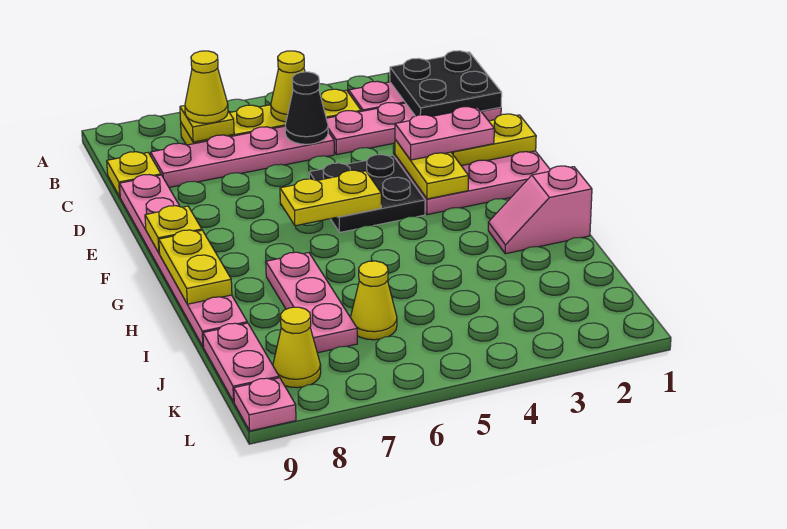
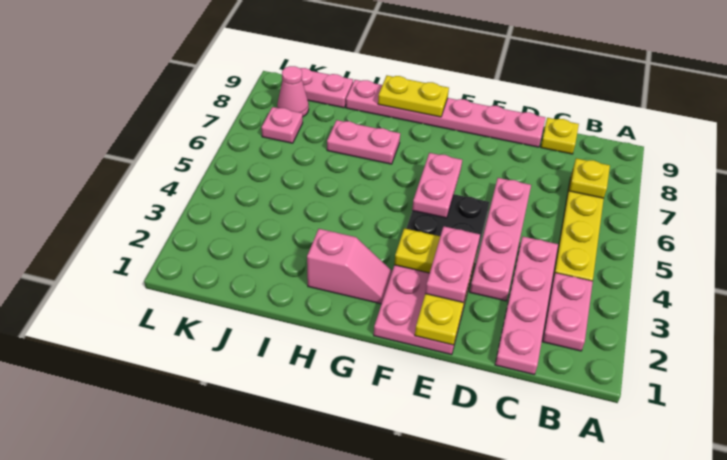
black 2x2 plate [390,51,502,116] -> none
yellow 1x1 cone [271,51,305,122] -> none
yellow 1x1 cone [185,51,228,123] -> none
pink 1x4 plate [151,126,334,187] -> pink 1x4 plate moved to [470,178,531,301]
black 1x1 cone [285,72,328,144] -> none
yellow 1x2 plate [280,170,381,226] -> pink 1x2 plate [412,153,462,218]
yellow 1x1 plate [145,206,202,253] -> none
pink 1x2 slope [488,166,592,254] -> pink 1x2 slope turned to [307,229,392,304]
pink 1x3 plate [266,252,357,353] -> pink 1x2 plate [327,120,400,164]
yellow 1x1 cone [350,261,397,340] -> none
yellow 1x1 cone [273,307,321,388] -> pink 1x1 cone [277,66,309,117]
pink 1x1 plate [234,378,296,431] -> pink 1x1 plate moved to [261,107,303,143]

